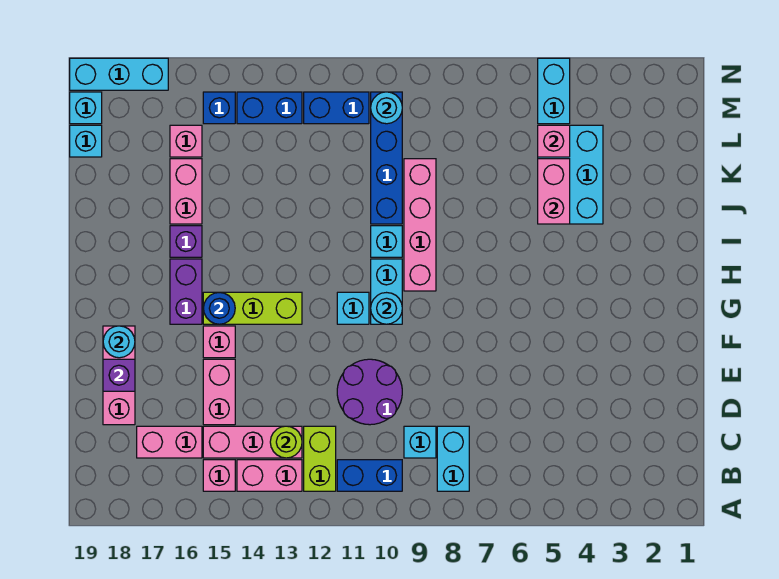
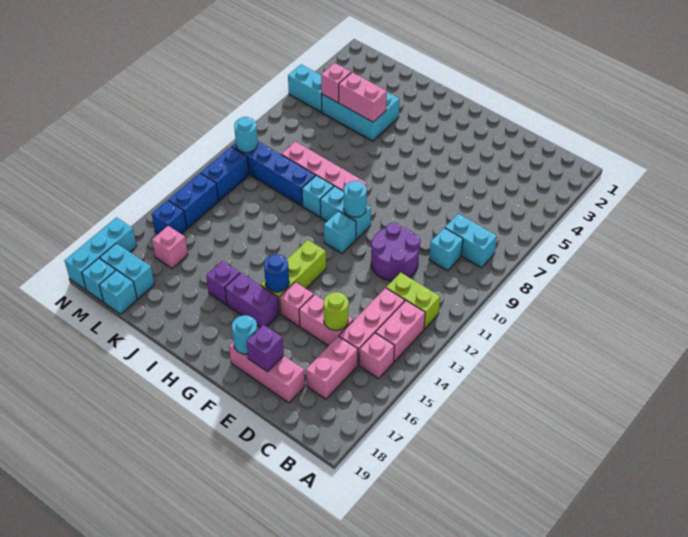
blue 1x2 brick [337,460,402,491] -> none
lime 1x1 round brick [270,426,302,458] -> lime 1x1 round brick moved to [324,292,349,330]
pink 1x2 brick [170,159,202,224] -> none
none -> cyan 1x2 brick [100,243,154,299]

